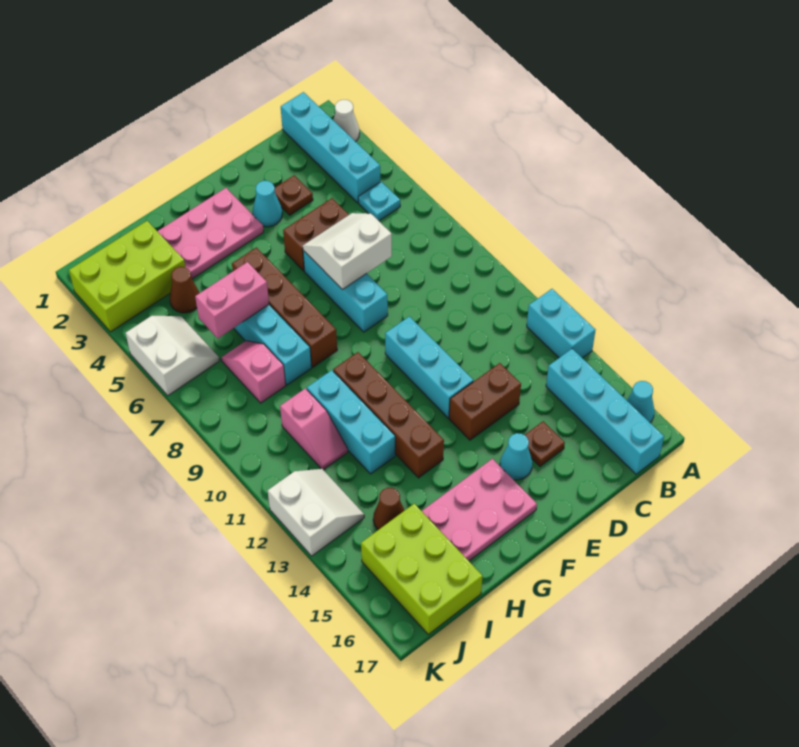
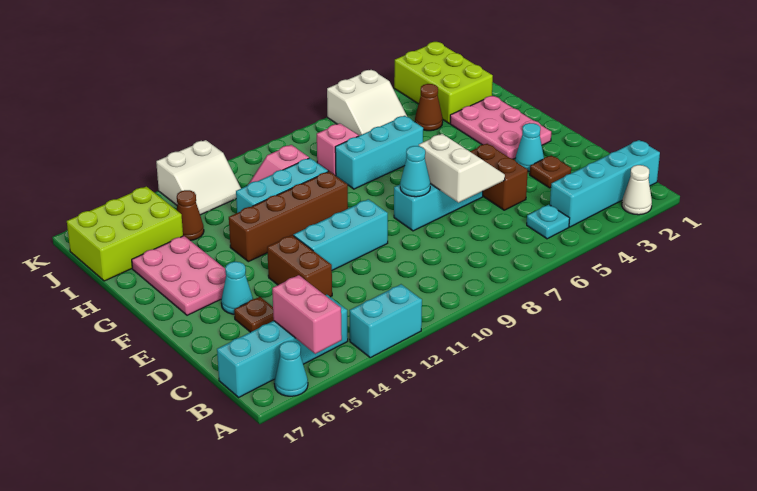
none -> cyan 1x1 cone [400,146,430,197]
brown 1x4 brick [232,247,337,367] -> none
pink 1x2 brick [195,262,269,338] -> pink 1x2 brick moved to [272,275,342,354]

